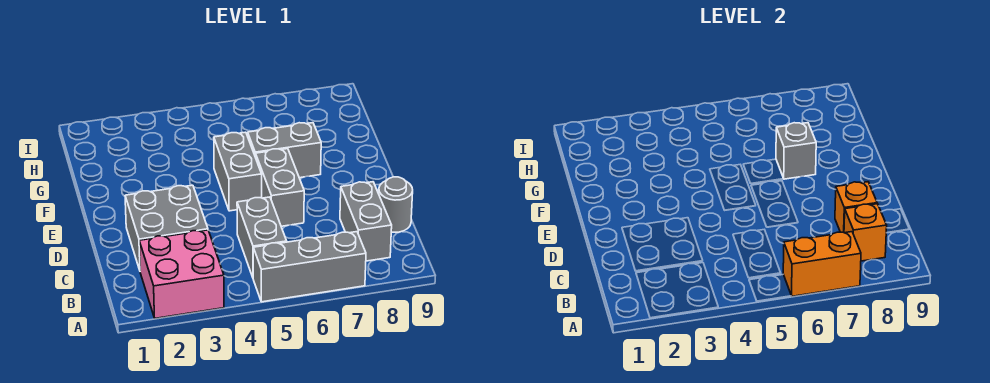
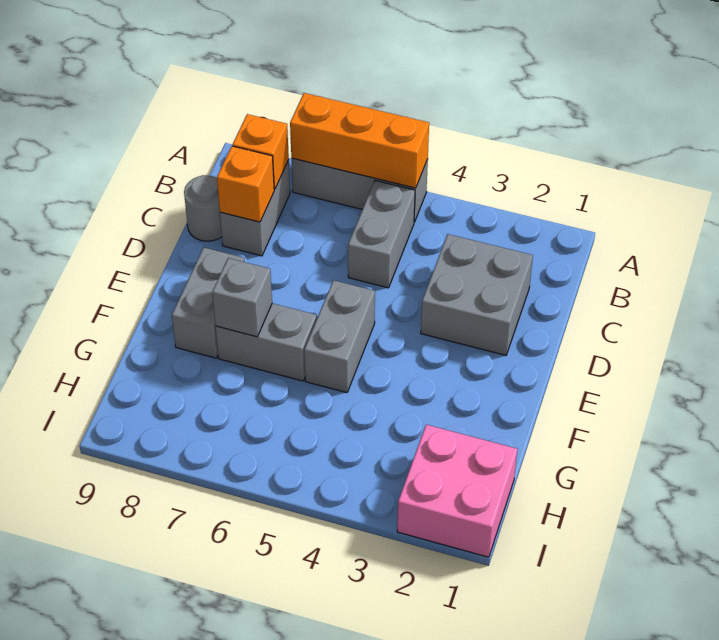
pink 2x2 brick [139,230,224,318] -> pink 2x2 brick moved to [397,425,517,557]
orange 1x2 brick [783,232,861,296] -> orange 1x3 brick [290,93,429,188]
grey 1x2 brick [256,149,304,226] -> grey 1x2 brick moved to [172,247,244,358]

